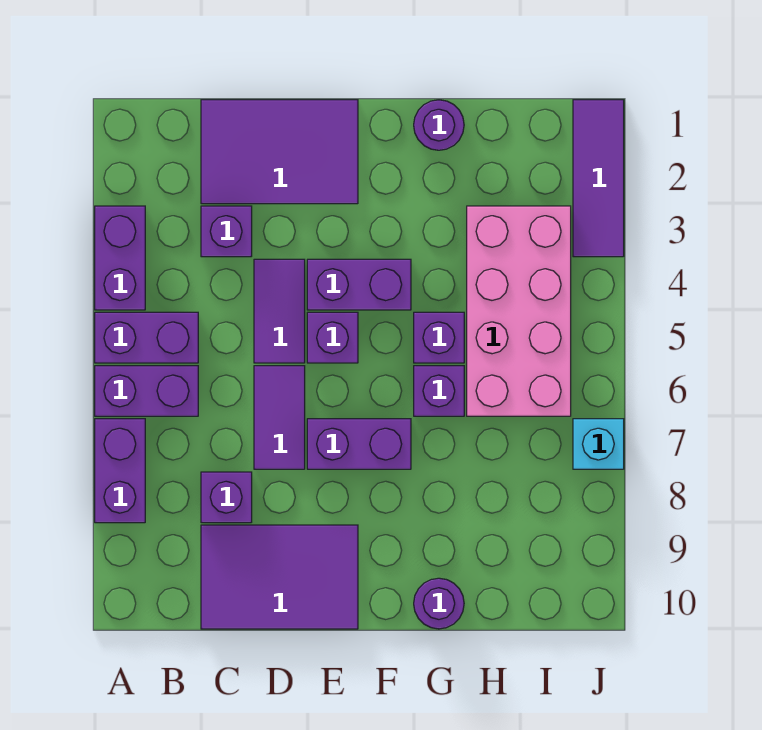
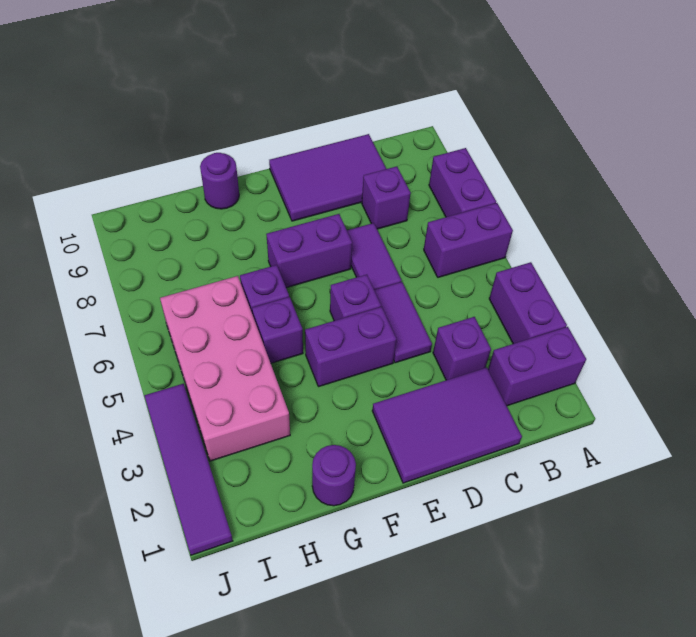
purple 1x2 brick [95,312,198,363] -> purple 1x2 brick moved to [488,327,586,406]
purple 1x3 tile [573,100,624,257] -> purple 1x4 tile [145,384,233,555]
cyan 1x1 brick [573,419,624,469] -> none

